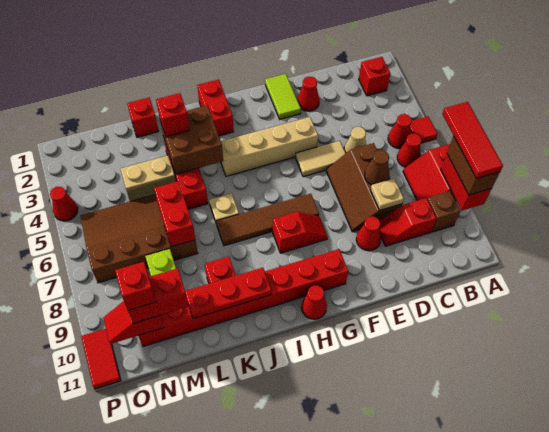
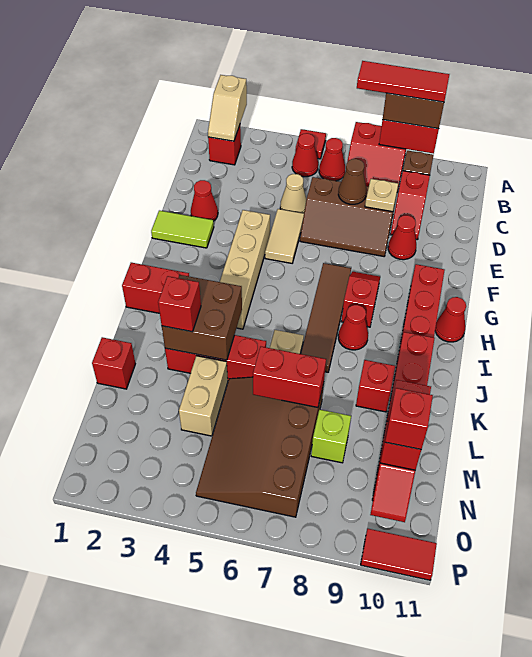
none -> tan 1x2 slope [208,75,247,141]
red 1x1 cone [50,187,78,221] -> red 1x1 cone moved to [338,305,368,350]

